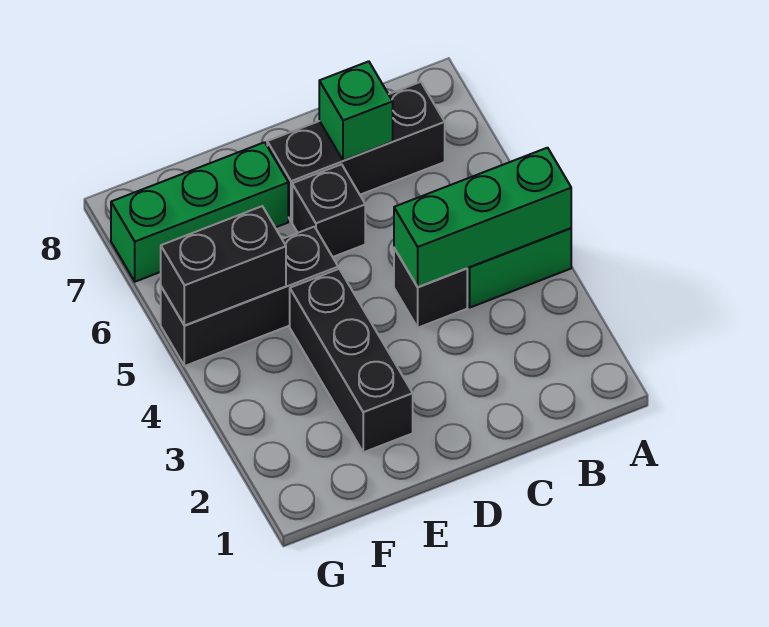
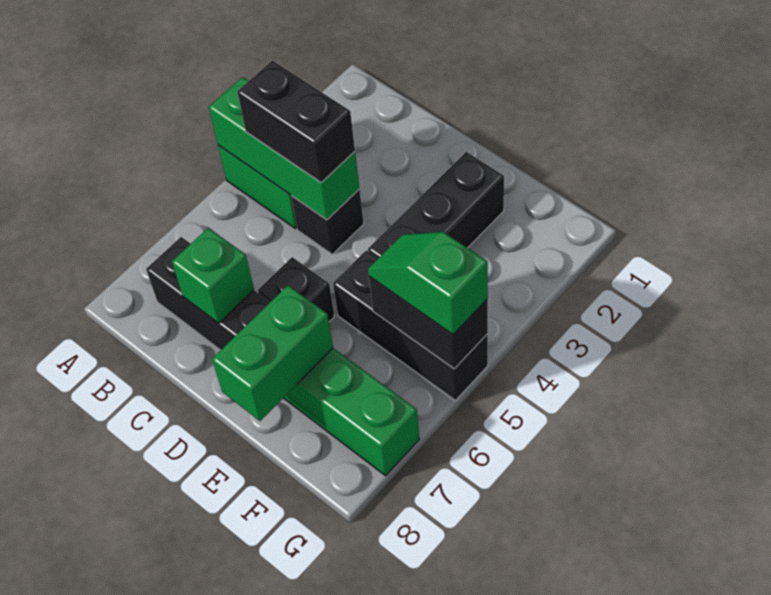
none -> black 1x2 brick [237,60,355,183]
none -> green 1x2 brick [212,286,333,421]
none -> green 1x2 slope [368,232,488,335]

